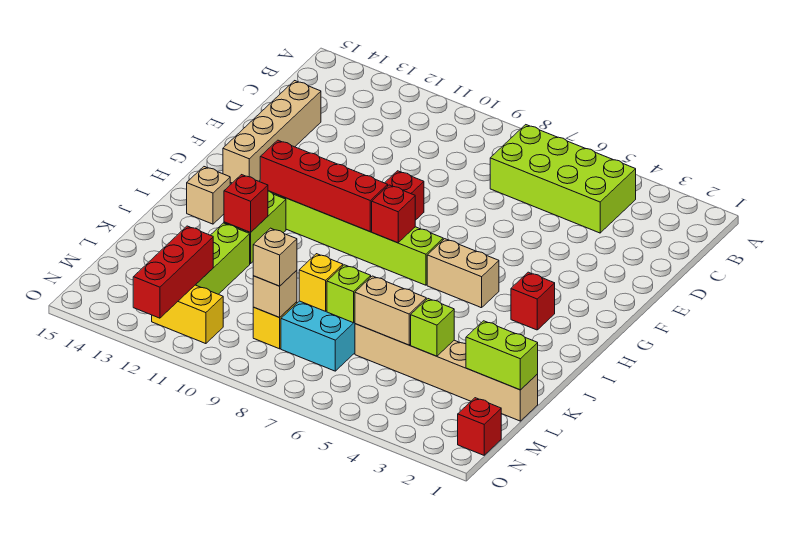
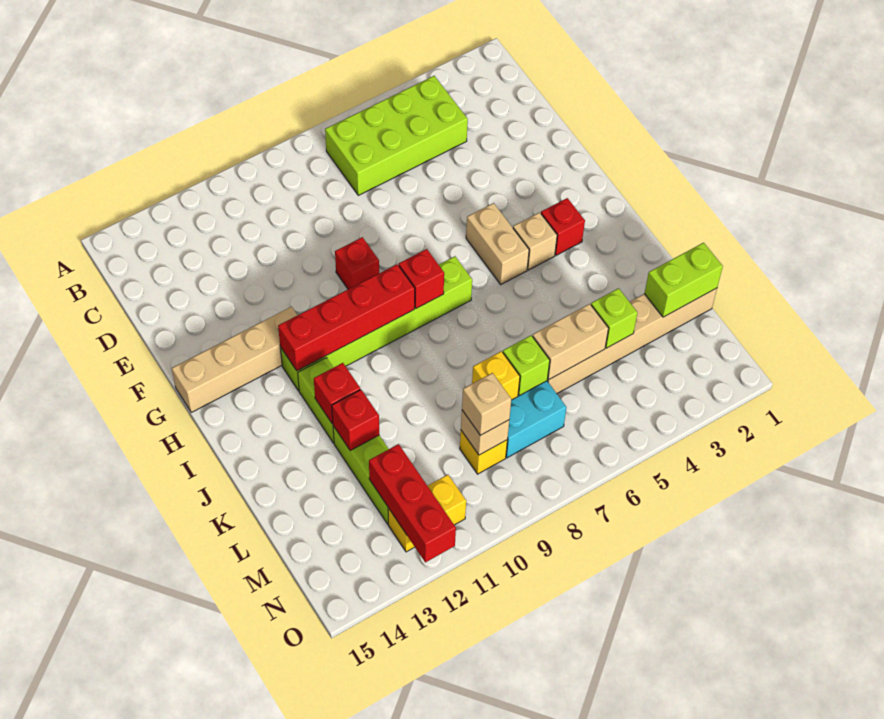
tan 1x4 brick [223,81,321,183] -> tan 1x4 brick turned to [172,307,297,412]
tan 1x2 brick [427,239,499,308] -> tan 1x2 brick turned to [466,203,529,284]
tan 1x1 brick [187,167,230,224] -> tan 1x1 brick moved to [513,212,557,270]
red 1x1 brick [458,398,501,455] -> red 1x1 brick moved to [332,390,379,451]

